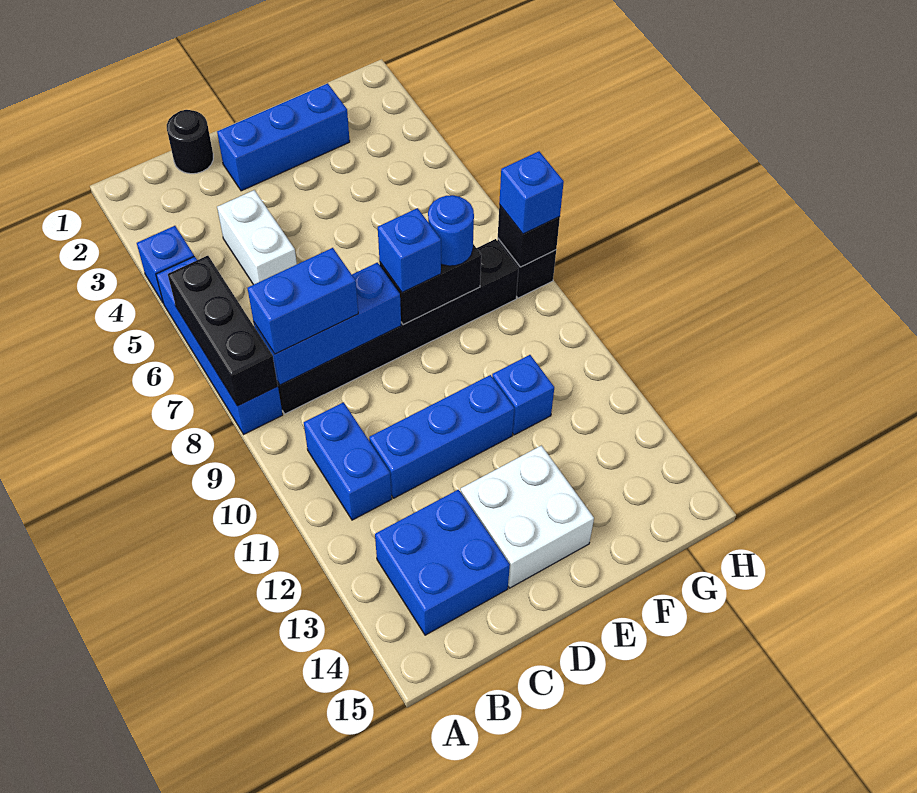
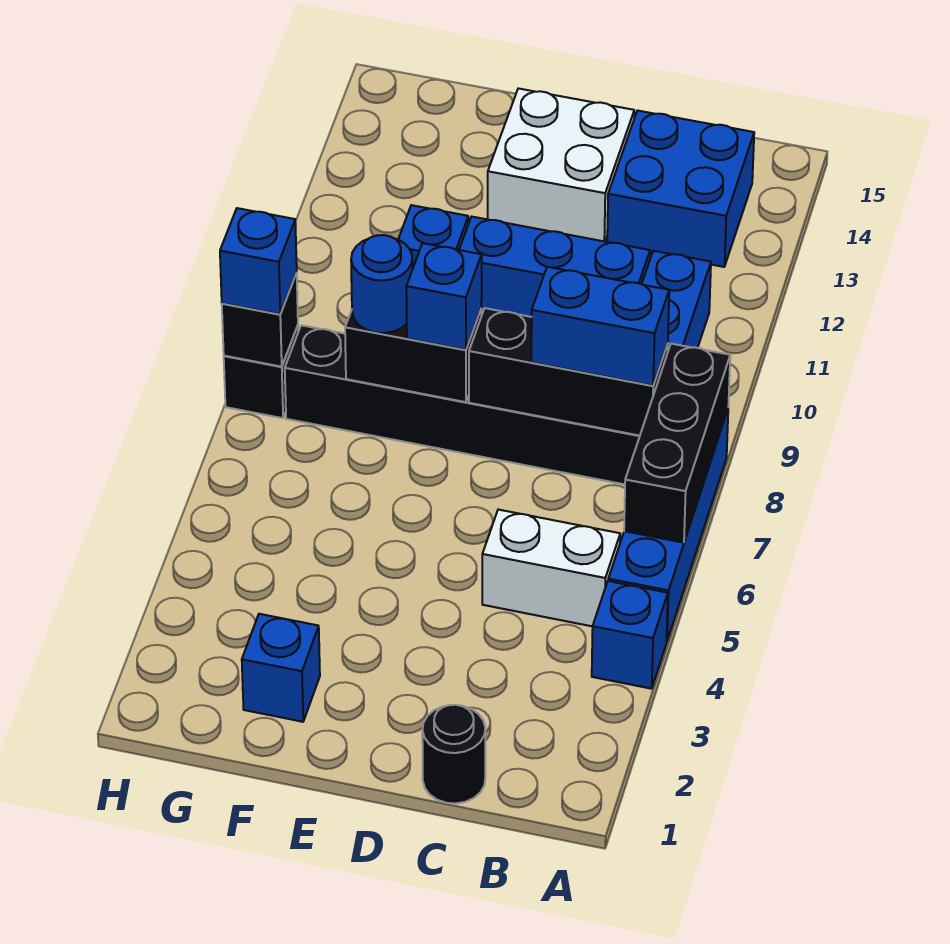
blue 1x3 brick [254,263,401,385] -> black 1x3 brick [469,308,668,436]
white 1x2 brick [217,190,297,285] -> white 1x2 brick turned to [482,510,620,626]
blue 1x3 brick [217,83,350,191] -> blue 1x1 brick [242,614,320,722]

